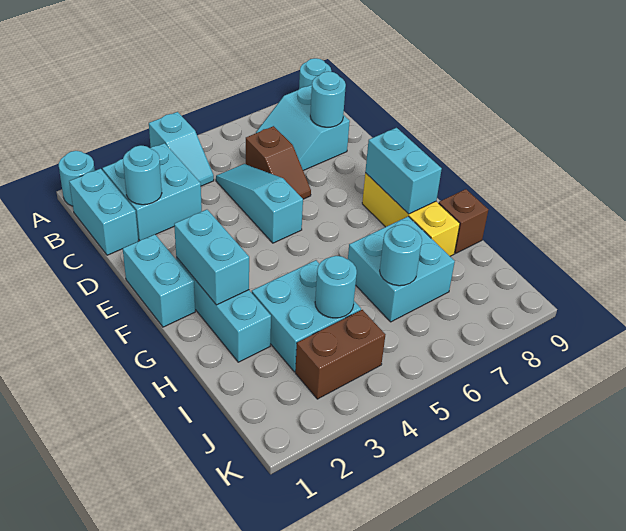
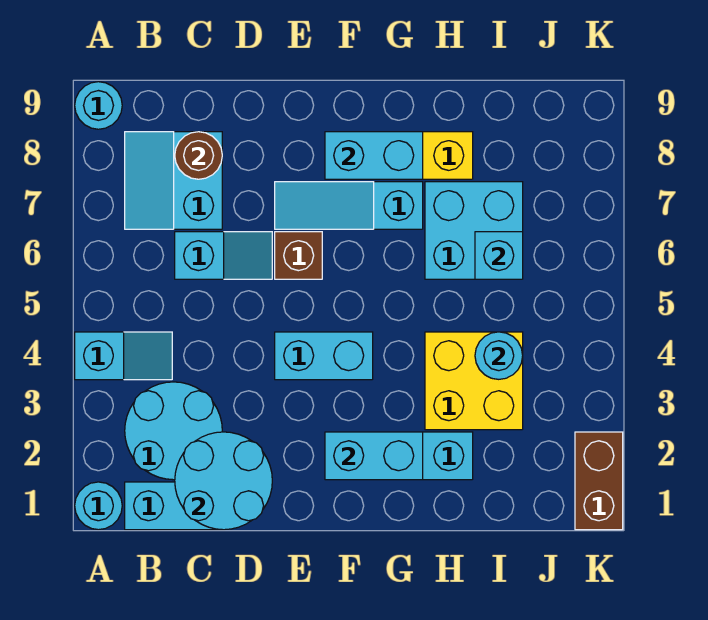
cyan 2x2 brick [102,143,202,241] -> cyan 2x2 round brick [125,382,222,480]
cyan 2x2 slope [256,85,350,171] -> cyan 2x2 slope turned to [125,132,222,229]
cyan 1x1 round brick [123,145,162,205] -> cyan 2x2 round brick [175,432,272,530]
cyan 1x3 slope [216,164,303,243] -> cyan 1x3 slope moved to [275,182,423,229]
brown 1x2 slope [246,126,311,199] -> cyan 1x2 slope [175,232,272,279]
cyan 1x1 round brick [310,71,346,127] -> brown 1x1 round brick [175,132,222,179]
cyan 1x2 brick [123,234,195,327] -> cyan 1x2 brick moved to [275,332,373,380]
cyan 2x2 brick [252,260,361,372] -> yellow 2x2 brick [425,332,523,430]
brown 1x1 brick [439,189,488,253] -> brown 1x1 brick moved to [275,232,322,279]
cyan 1x1 round brick [380,224,422,286] -> cyan 1x1 brick [475,232,523,279]
brown 1x2 brick [295,310,385,399] -> brown 1x2 brick moved to [575,432,623,530]

